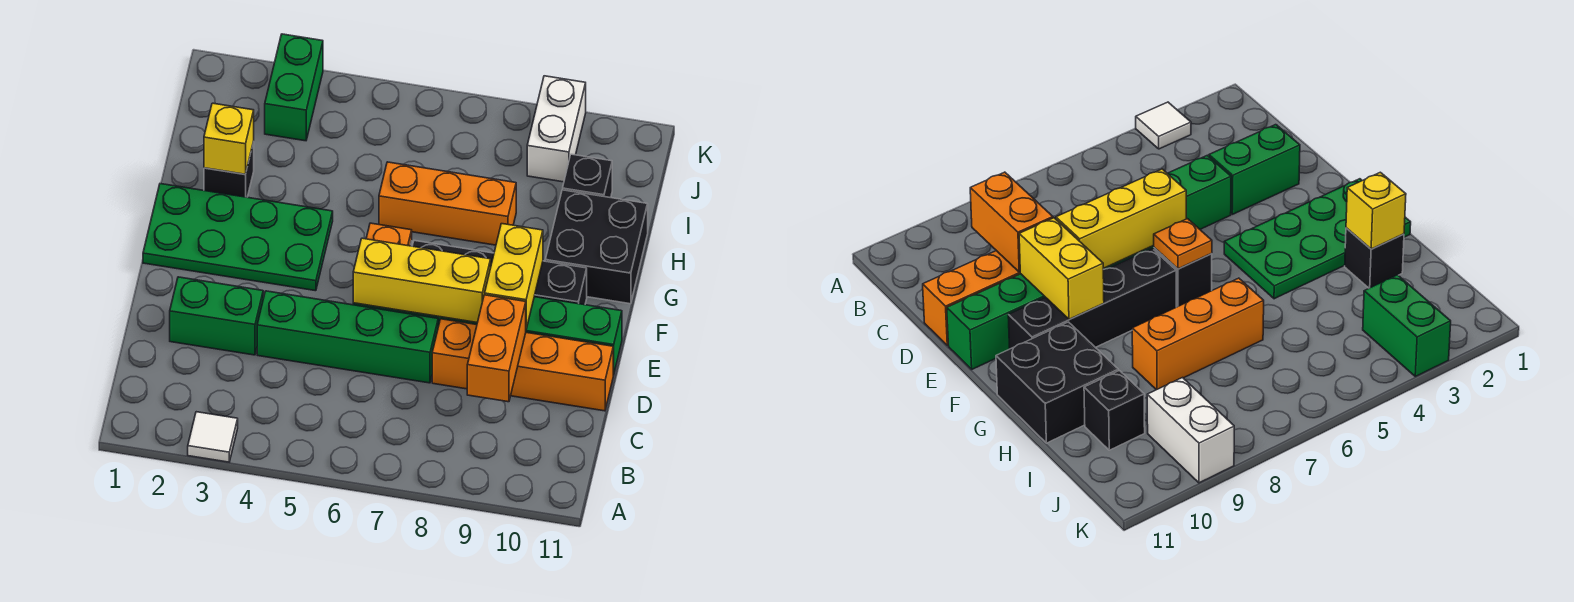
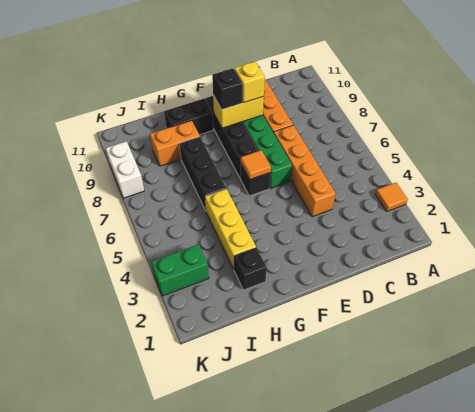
white 1x1 tile [188,412,238,462] -> orange 1x1 tile [375,183,408,211]
orange 1x2 brick [467,295,526,402] -> orange 1x2 brick moved to [150,121,200,166]
green 1x2 brick [170,277,263,355] -> none
green 1x4 brick [257,291,438,383] -> orange 1x4 brick [274,125,336,217]
yellow 1x3 brick [353,238,491,323] -> yellow 1x3 brick moved to [205,189,256,269]
green 2x4 plate [143,184,333,291] -> none
orange 1x1 plate [366,223,412,246] -> orange 1x1 tile [241,150,271,179]
black 2x2 brick [545,190,648,304] -> black 1x2 brick [164,98,213,135]
yellow 1x1 brick [204,103,254,174] -> yellow 1x1 brick moved to [235,62,265,103]
orange 1x3 brick [379,162,516,245] -> black 1x3 brick [180,137,226,210]
black 1x1 brick [563,154,612,198] -> black 1x1 brick moved to [212,68,242,110]
white 1x2 brick [527,76,586,182] -> white 1x2 brick turned to [106,141,144,198]

